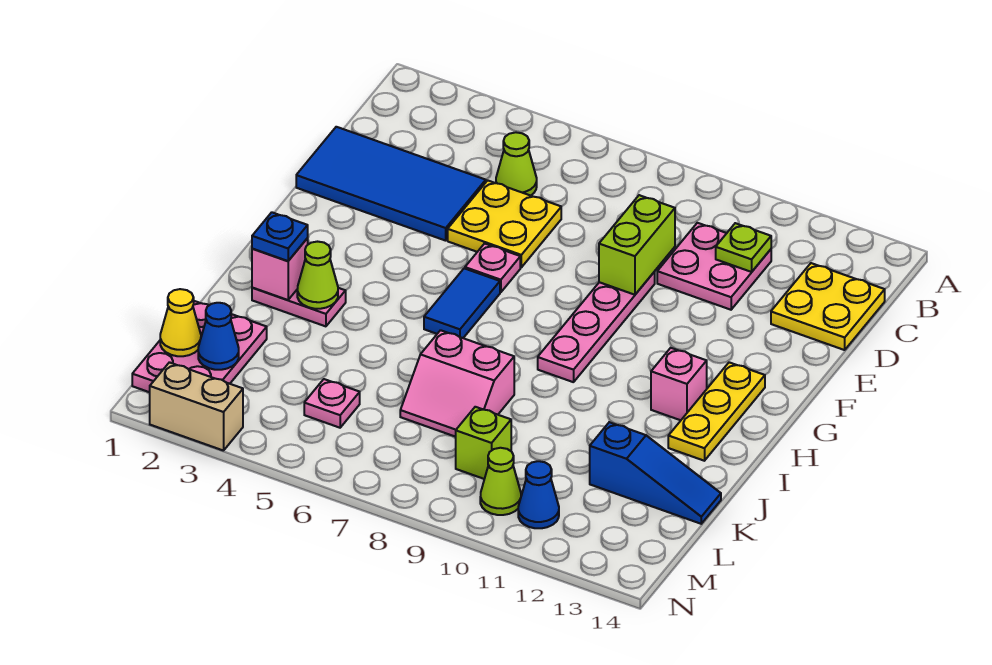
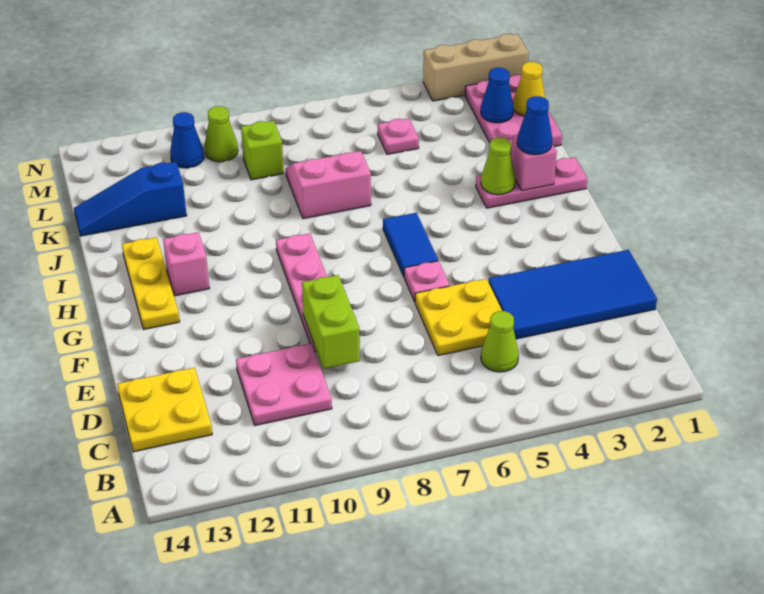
lime 1x1 plate [716,223,771,272] -> none
pink 1x2 plate [252,288,346,326] -> pink 1x3 plate [476,157,587,208]
blue 1x1 plate [252,212,308,261] -> blue 1x1 cone [517,96,552,155]
tan 1x2 brick [150,362,243,451] -> tan 1x3 brick [423,34,529,101]

